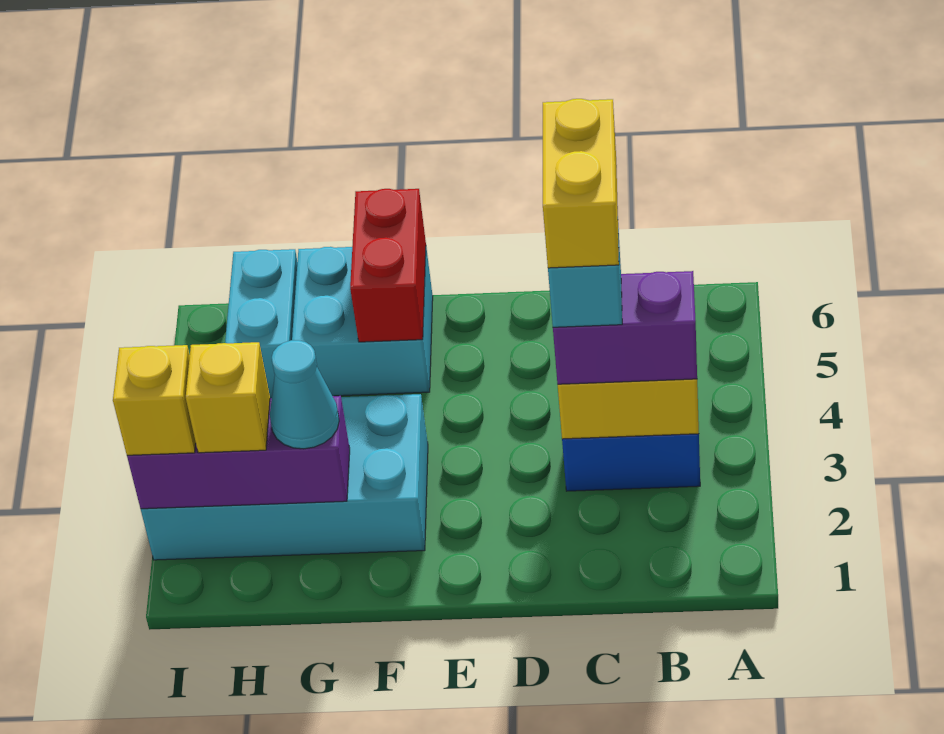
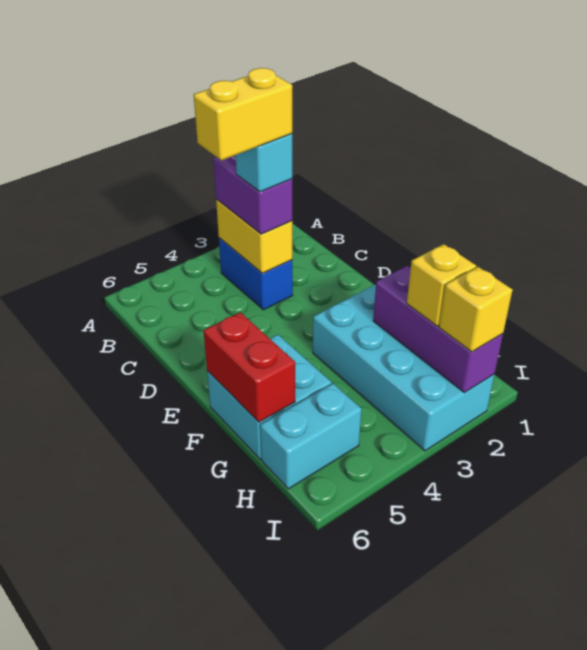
red 1x2 brick [350,189,426,342] -> red 1x2 brick turned to [203,312,295,422]
cyan 1x1 cone [270,340,339,449] -> none

